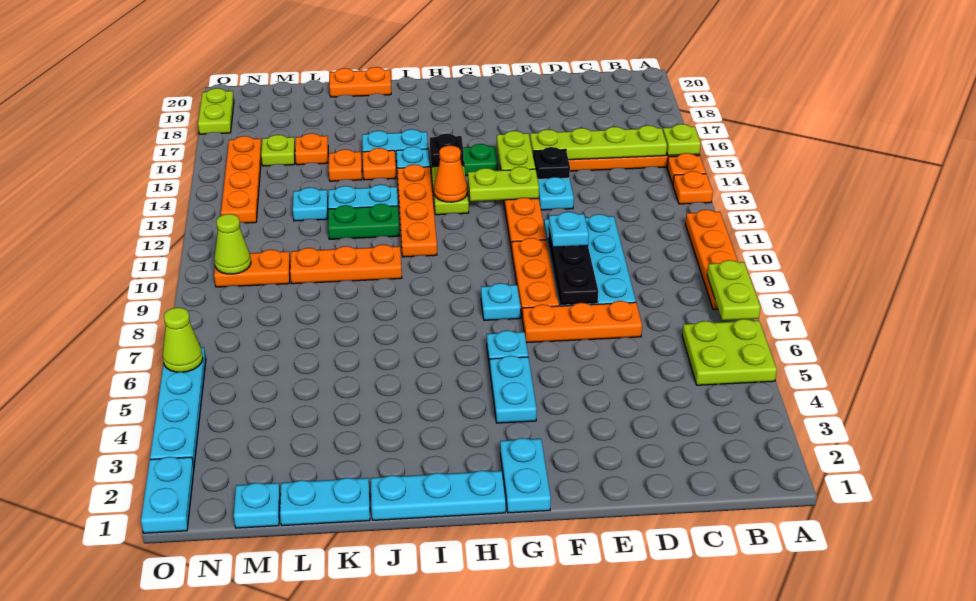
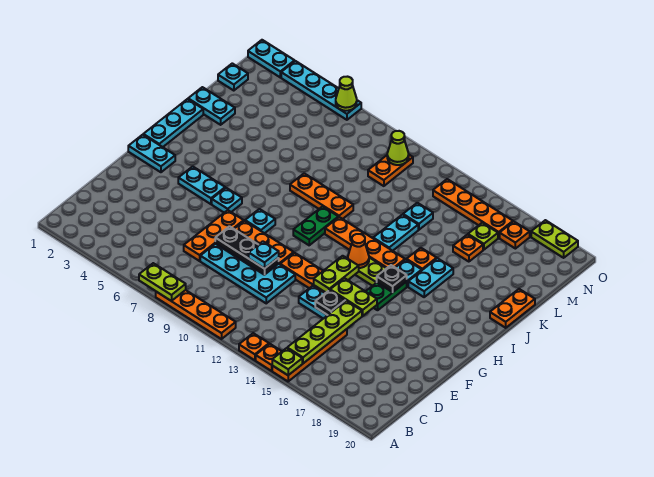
lime 2x2 plate [682,319,777,385] -> none
orange 1x3 plate [290,245,402,284] -> orange 1x3 plate turned to [290,173,353,219]
green 1x2 plate [328,204,399,239] -> green 1x2 plate moved to [293,206,338,245]
cyan 1x2 plate [280,478,370,526] -> cyan 1x2 plate turned to [188,87,235,125]
orange 1x1 plate [329,149,362,181] -> orange 1x1 plate moved to [500,222,530,249]

